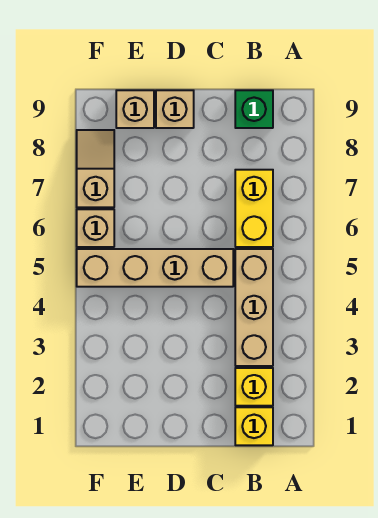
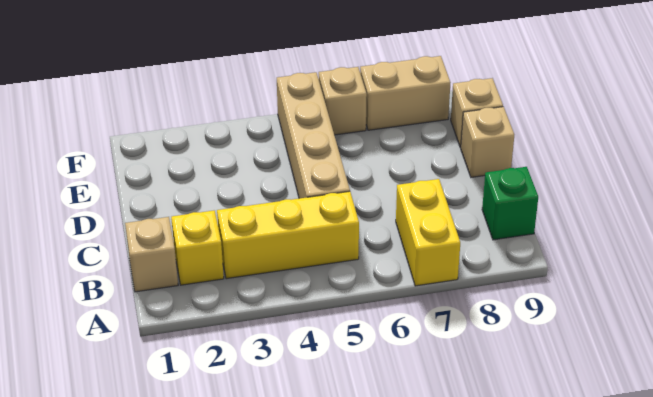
yellow 1x1 brick [235,407,273,445] -> tan 1x1 brick [125,217,178,292]
tan 1x3 brick [235,249,273,366] -> yellow 1x3 brick [217,191,359,279]
yellow 1x2 brick [235,170,273,247] -> yellow 1x2 brick turned to [396,179,460,286]
tan 1x2 slope [77,130,114,207] -> tan 1x2 brick [360,56,451,130]

